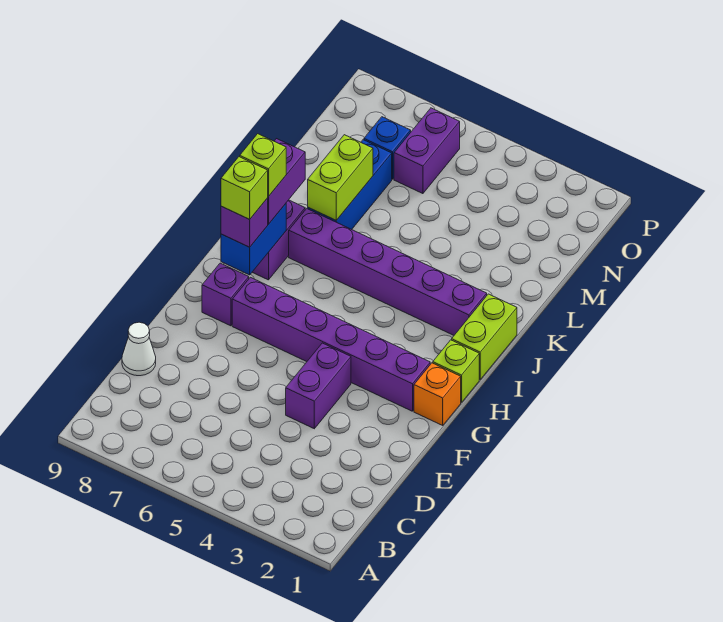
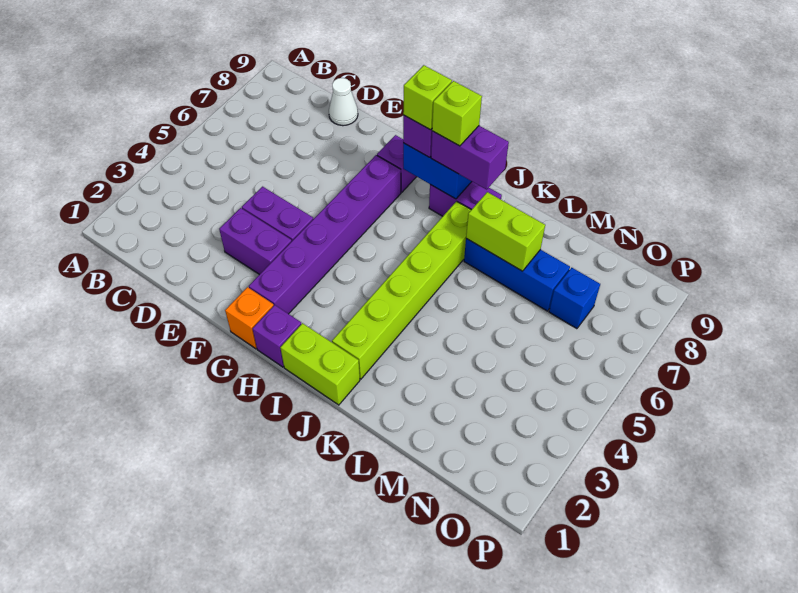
lime 1x1 brick [433,340,479,403] -> purple 1x1 brick [253,305,301,367]
purple 1x6 brick [289,209,487,335] -> lime 1x6 brick [332,201,471,379]
purple 1x2 brick [394,108,460,194] -> purple 1x2 brick moved to [219,208,292,275]

